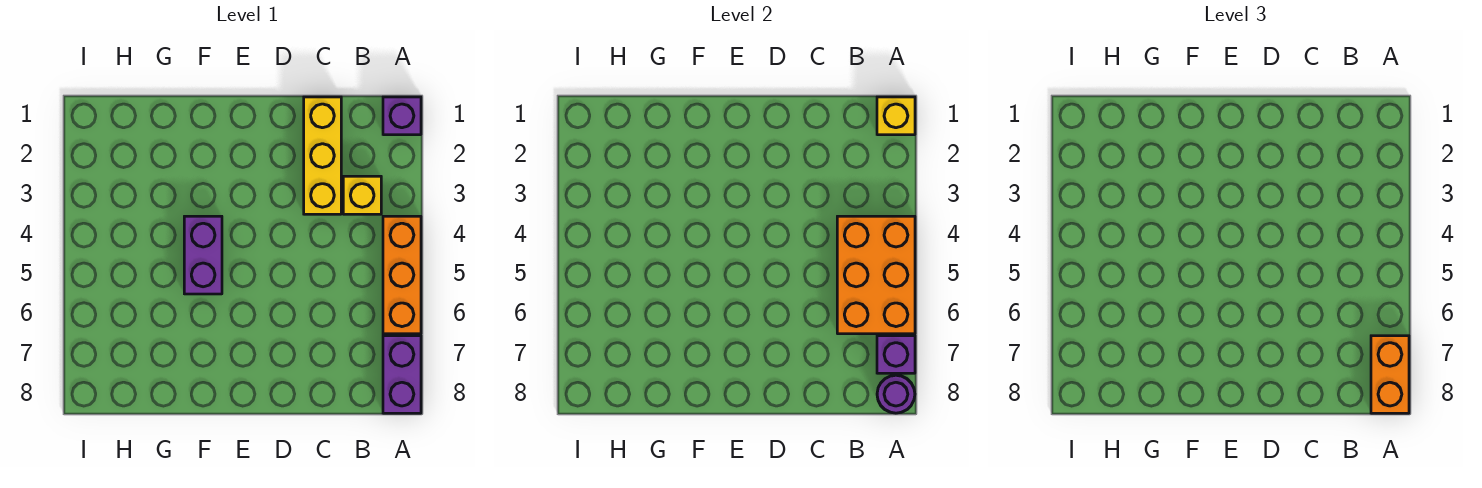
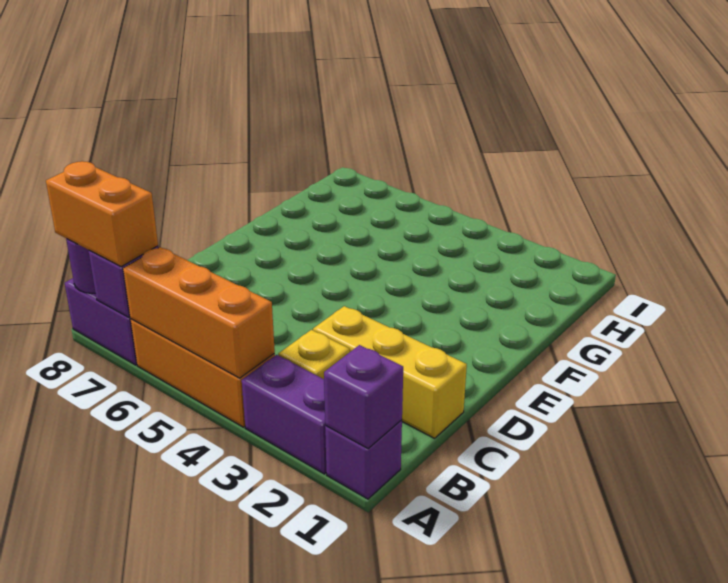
yellow 1x1 brick [877,97,915,135] -> purple 1x1 brick [324,345,403,449]
orange 2x3 brick [837,216,915,334] -> orange 1x3 brick [123,247,275,378]
purple 1x2 brick [184,216,222,294] -> purple 1x2 brick moved to [242,355,326,474]

